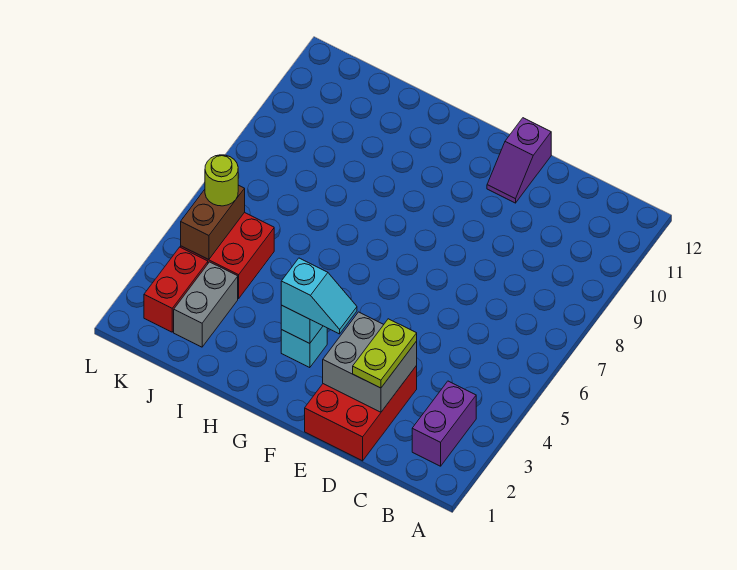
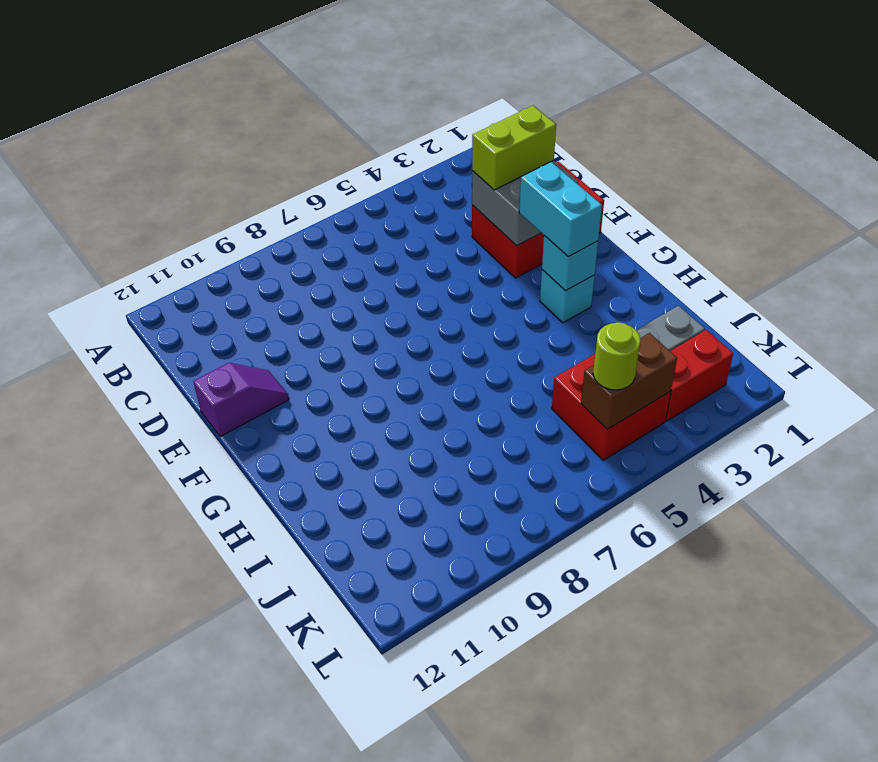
purple 1x2 brick [412,381,476,466] -> none
lime 1x2 plate [353,319,417,388] -> lime 1x2 brick [472,106,556,190]
cyan 1x2 slope [281,258,357,334] -> cyan 1x2 brick [519,162,602,257]

